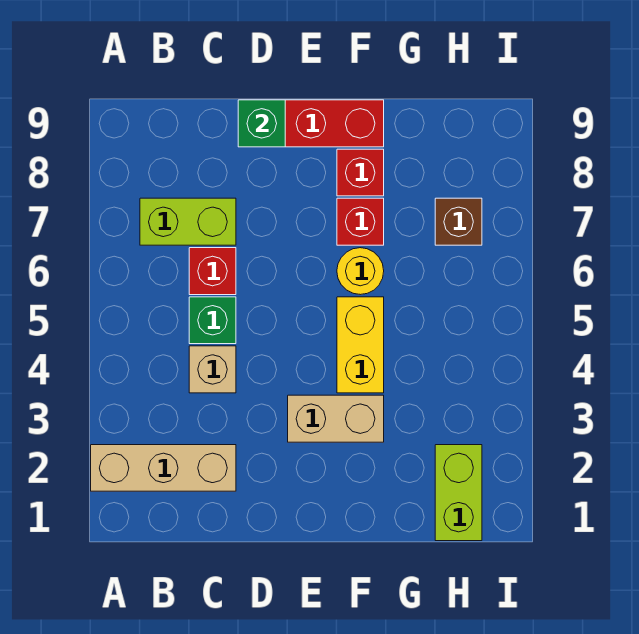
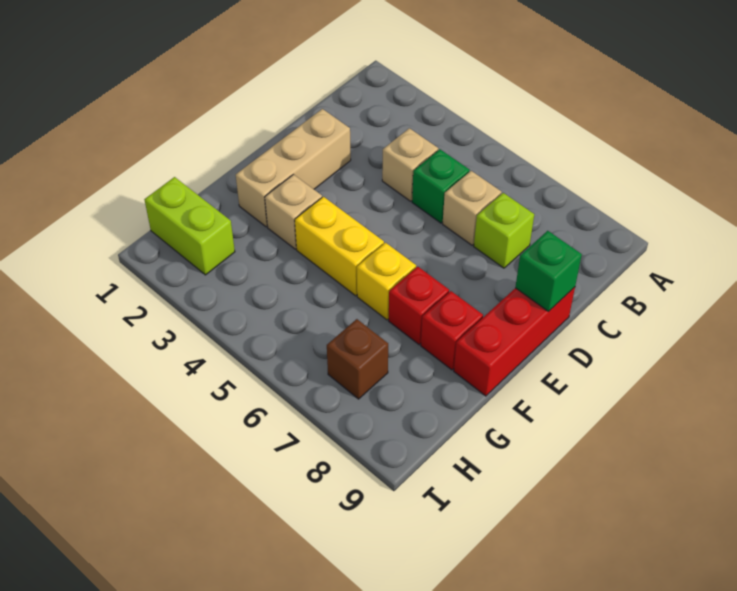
tan 1x3 brick [91,445,236,491] -> tan 1x3 brick moved to [236,109,351,227]
lime 1x2 brick [140,198,236,245] -> lime 1x1 brick [474,193,534,268]
red 1x1 brick [189,248,236,295] -> tan 1x1 brick [443,171,502,245]
tan 1x2 brick [288,395,384,442] -> tan 1x1 brick [265,175,322,249]
yellow 1x1 round brick [337,248,384,295] -> yellow 1x1 brick [357,243,416,320]

